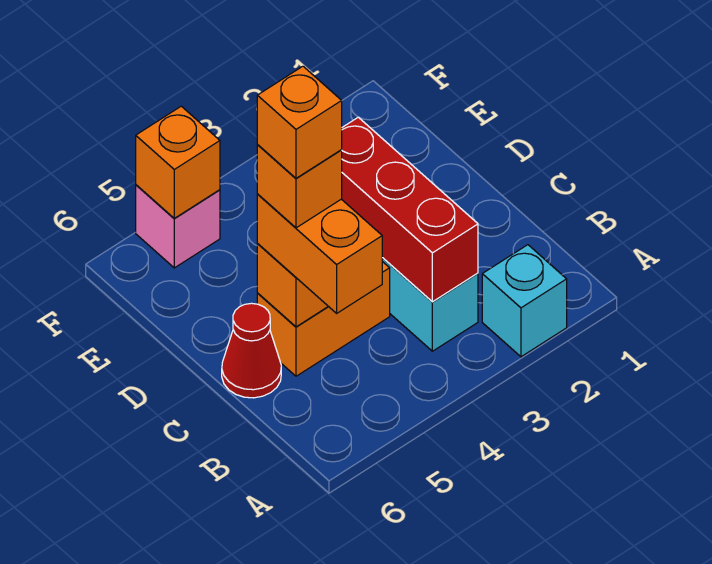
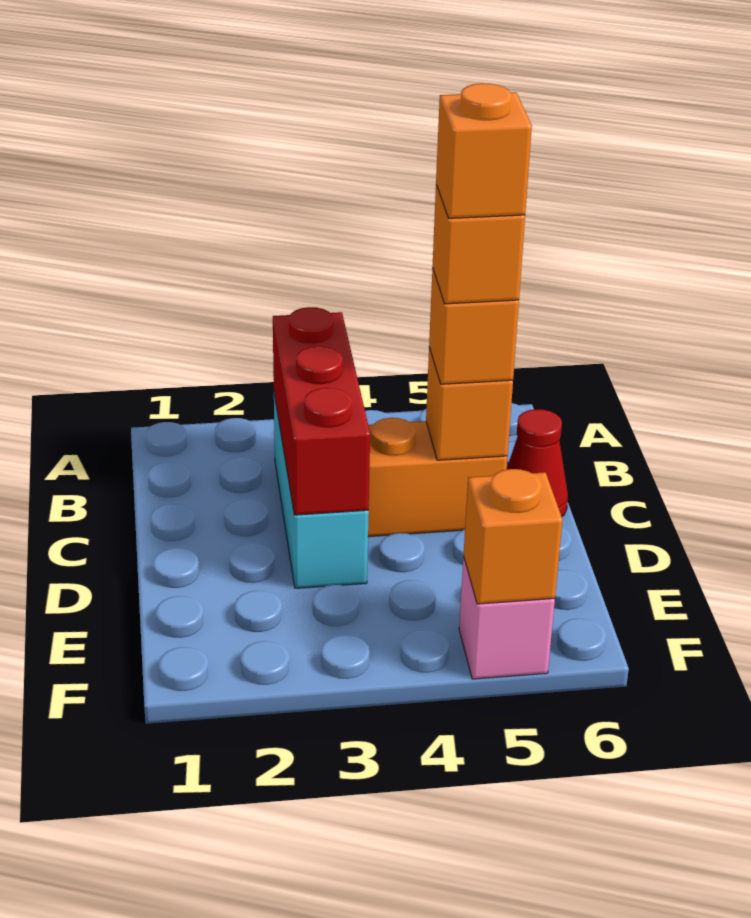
cyan 1x1 brick [482,245,567,357] -> none
orange 1x2 brick [257,194,382,313] -> orange 1x1 brick [429,268,519,384]

